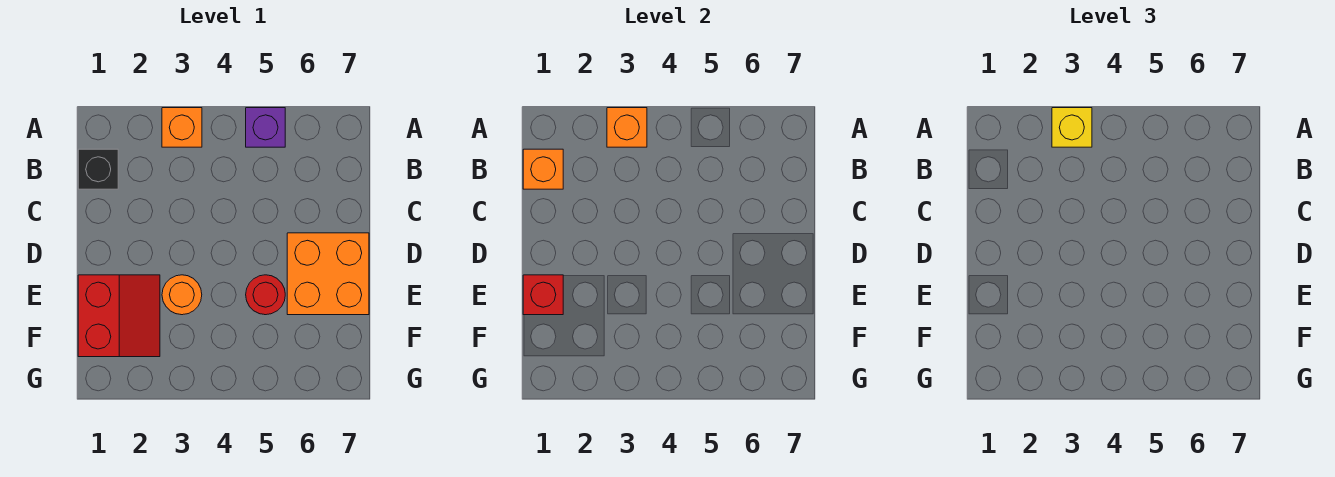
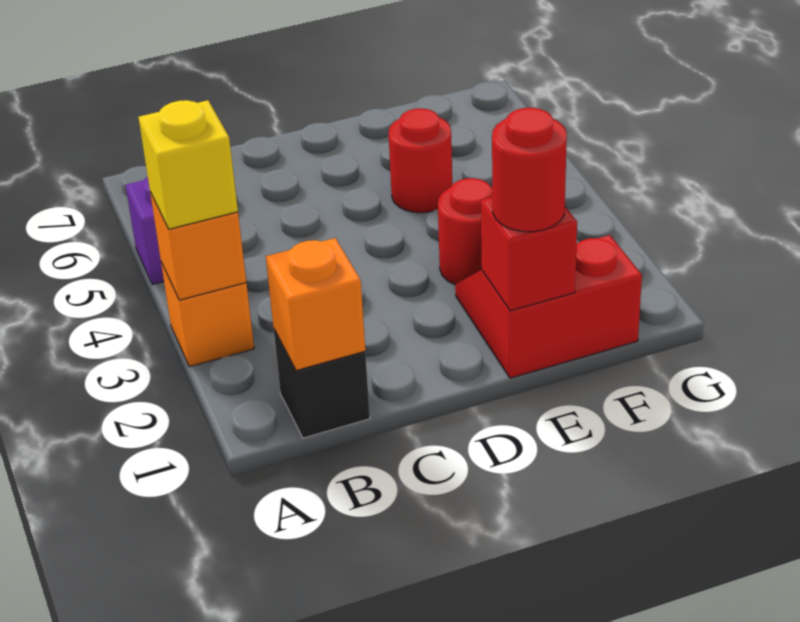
orange 2x2 brick [287,233,369,315] -> none
none -> red 1x1 round brick [492,108,567,232]
orange 1x1 round brick [162,275,202,315] -> red 1x1 round brick [438,178,492,285]

